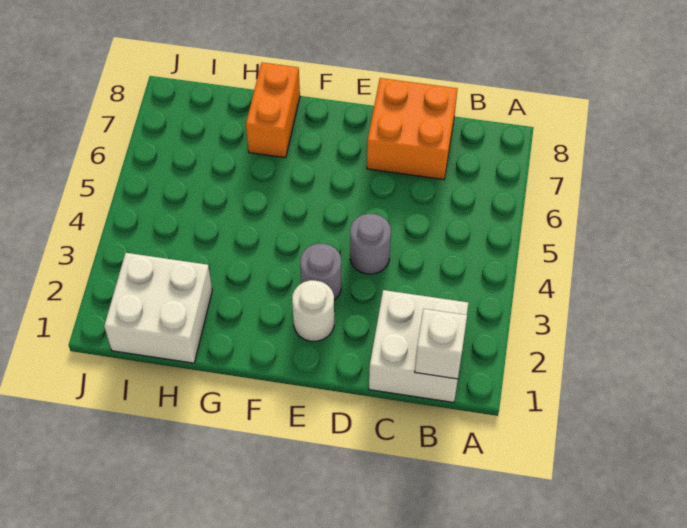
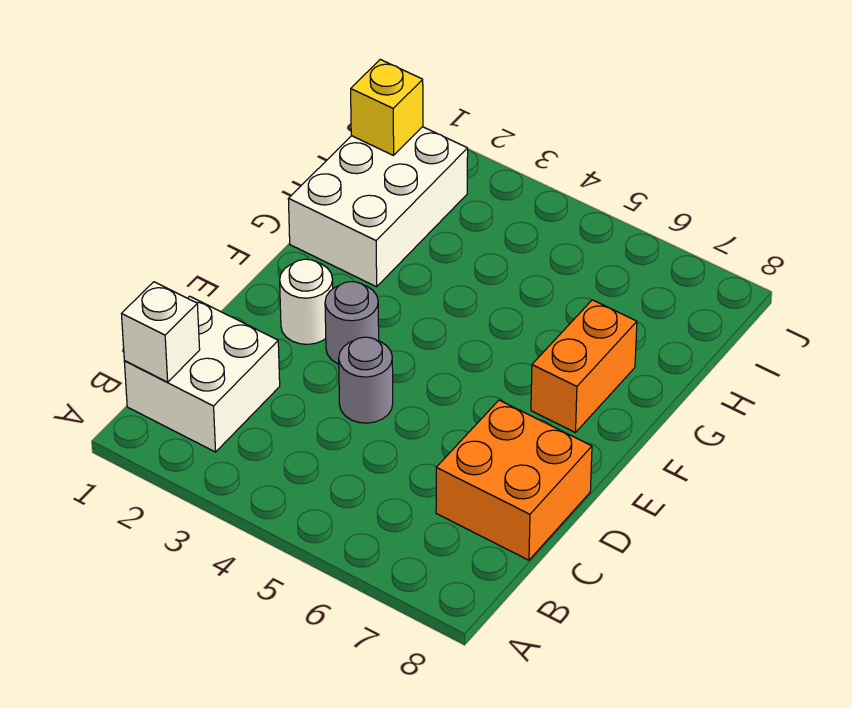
orange 1x2 brick [246,62,300,158] -> orange 1x2 brick turned to [531,300,637,433]
white 2x2 brick [104,253,212,363] -> white 2x3 brick [288,127,468,287]
none -> yellow 1x1 brick [351,59,423,155]

